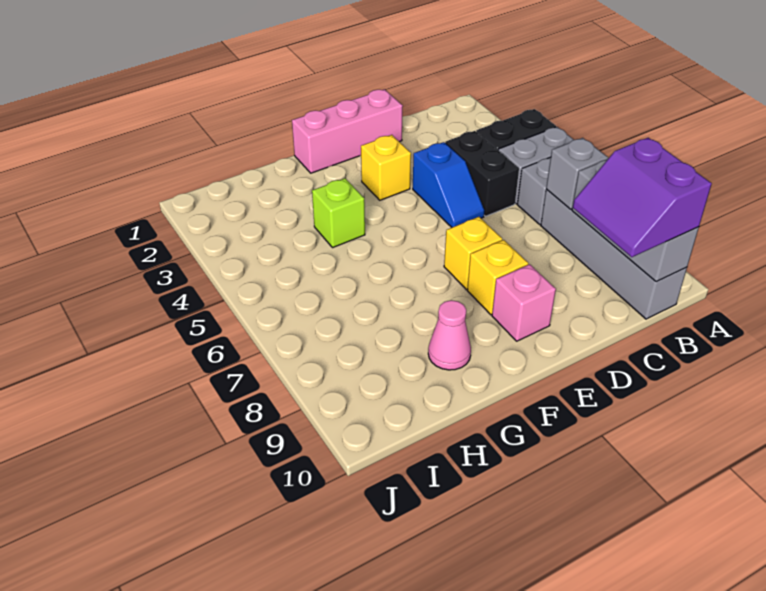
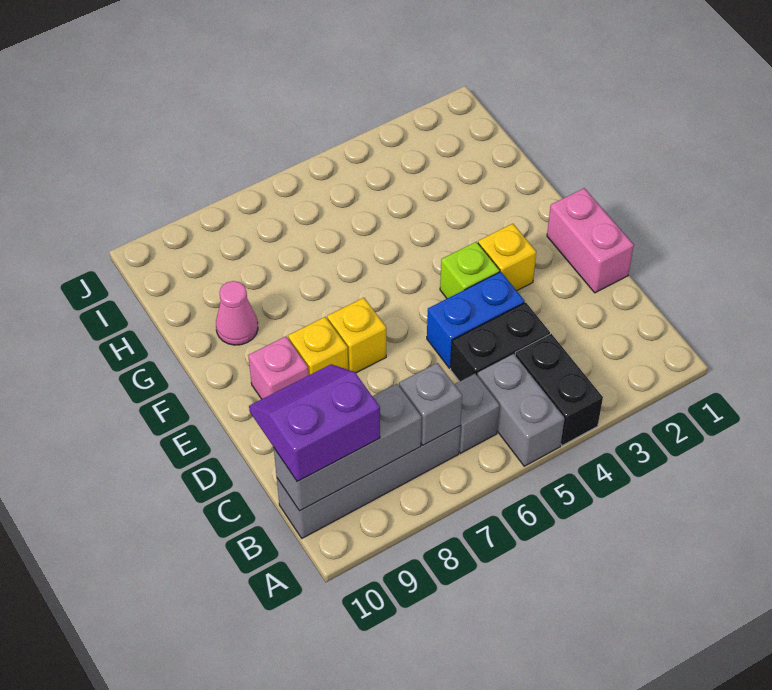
pink 1x3 brick [292,89,403,173] -> pink 1x2 brick [547,188,634,293]
blue 1x2 slope [413,142,484,227] -> blue 1x2 brick [427,272,525,368]
lime 1x1 brick [312,178,365,248] -> lime 1x1 brick moved to [440,242,500,298]

